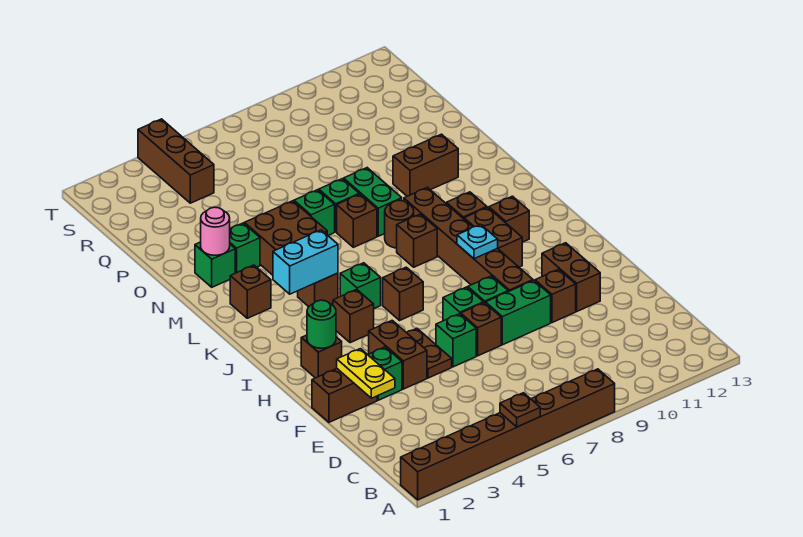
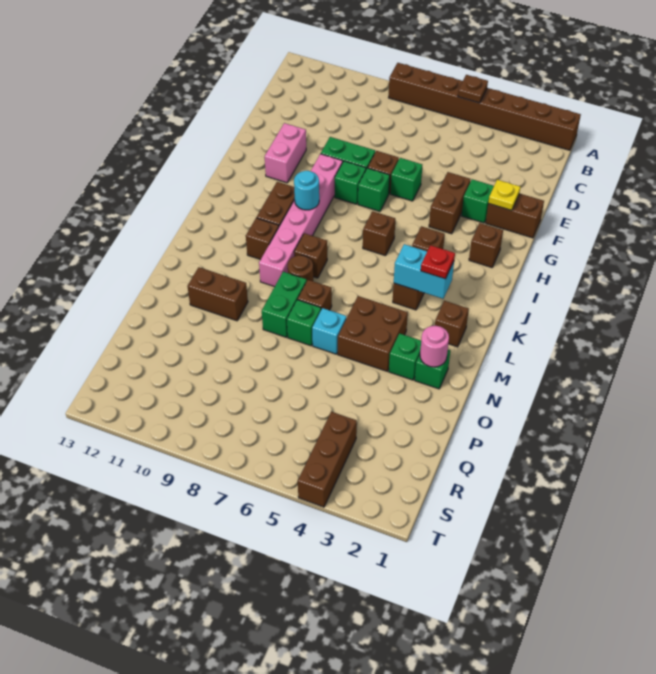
yellow 1x2 plate [337,349,395,398] -> yellow 1x1 plate [488,180,520,211]
brown 1x2 plate [407,328,452,378] -> none
brown 1x1 brick [535,269,576,323] -> none
brown 1x2 brick [542,243,600,311] -> pink 1x2 brick [265,123,306,183]
brown 1x6 brick [404,187,533,292] -> pink 1x6 brick [259,154,343,287]
green 1x1 round brick [307,300,336,348] -> none
cyan 1x1 plate [457,224,498,259] -> cyan 1x1 round brick [294,171,319,210]
green 1x1 brick [340,263,381,308] -> none
brown 1x1 brick [489,196,529,242] -> none
none -> red 1x1 plate [421,245,455,279]
green 1x1 brick [294,190,335,235] -> cyan 1x1 brick [312,308,346,354]

